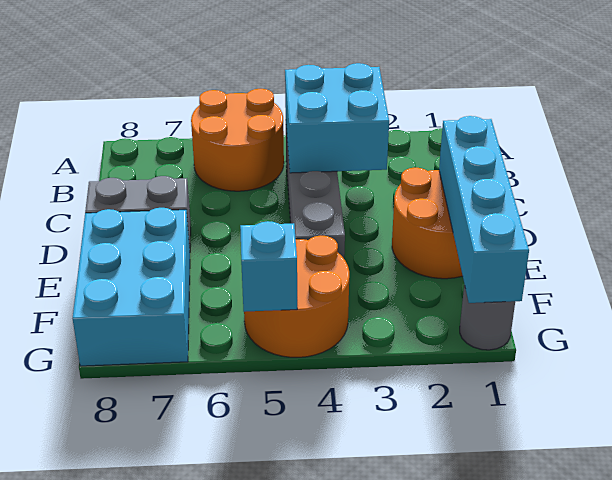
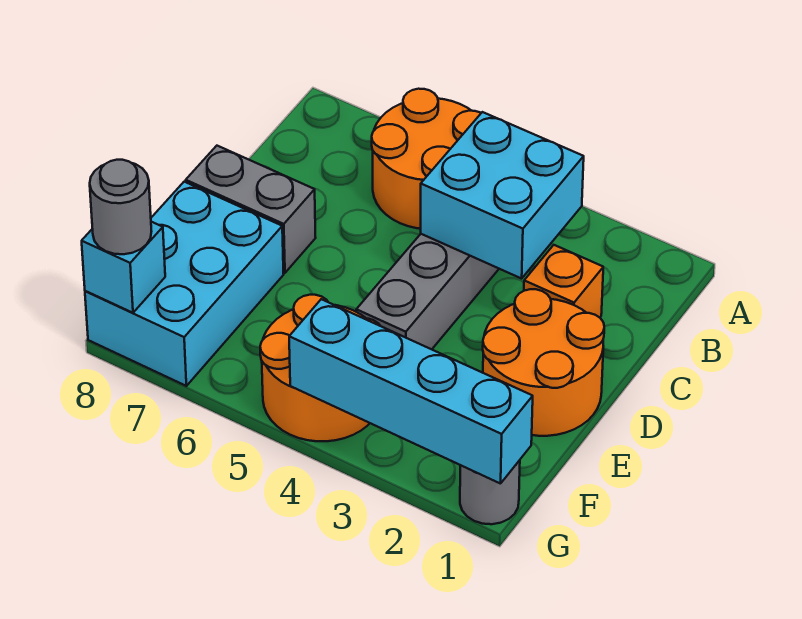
none -> orange 1x1 brick [524,245,603,318]
cyan 1x4 brick [439,116,529,303] -> cyan 1x4 brick turned to [289,299,533,484]
cyan 1x1 brick [240,221,297,312] -> cyan 1x1 brick moved to [82,222,165,313]
none -> grey 1x1 round brick [90,160,151,254]

